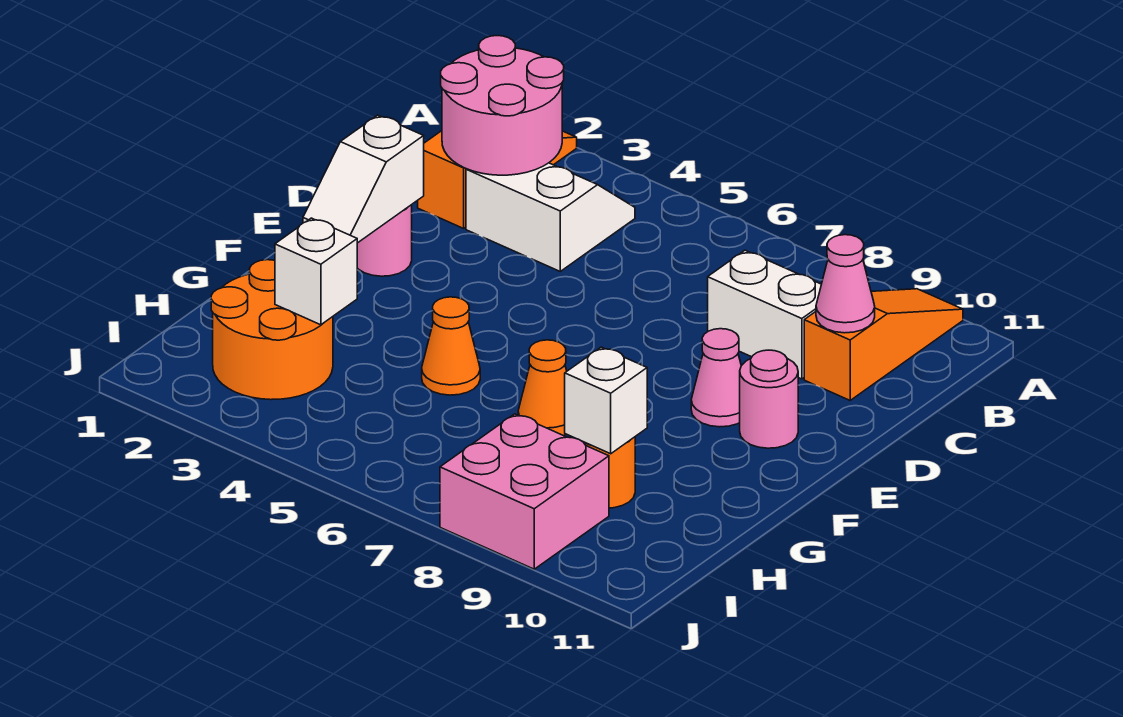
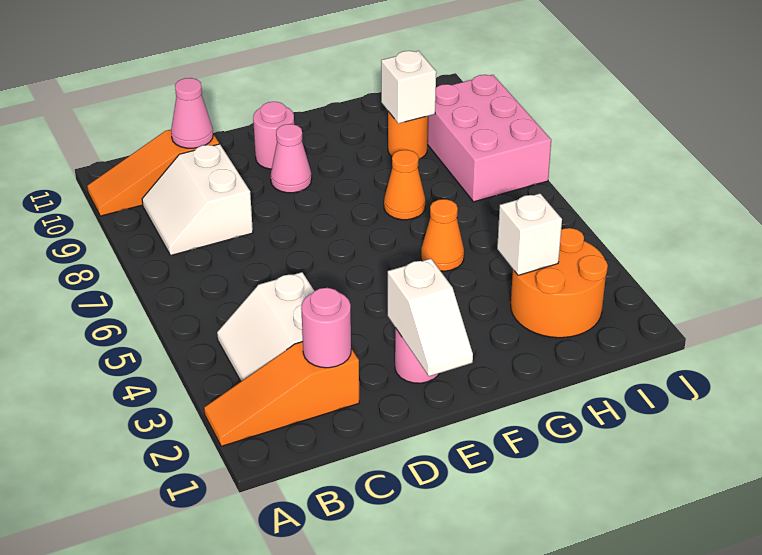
pink 2x2 round brick [441,36,564,175] -> pink 1x1 round brick [301,288,351,368]
white 1x2 slope [303,115,424,243] -> white 1x2 slope turned to [388,259,473,376]
pink 2x2 brick [440,414,609,569] -> pink 2x3 brick [427,75,551,202]

